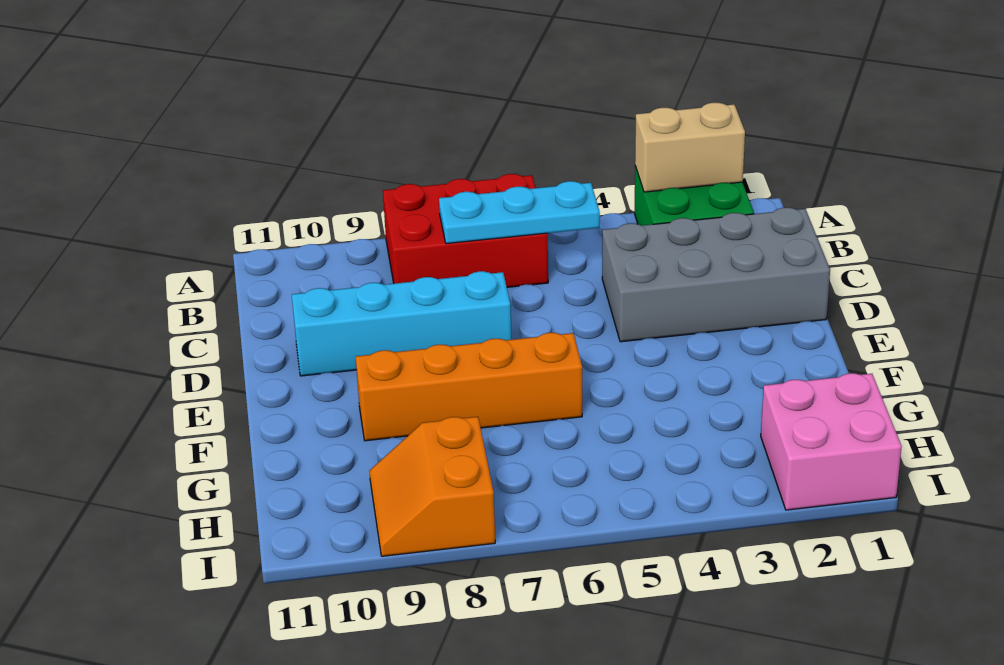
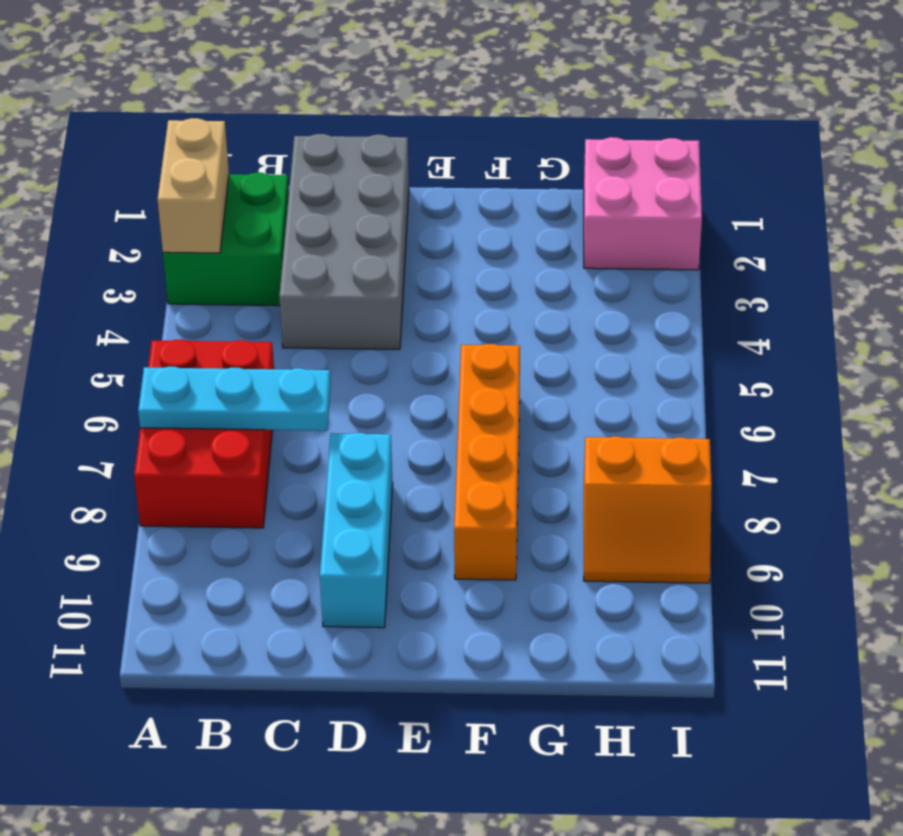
cyan 1x3 plate [439,181,600,244] -> cyan 1x3 plate turned to [138,367,331,431]
cyan 1x4 brick [292,271,511,376] -> cyan 1x3 brick [320,433,393,628]

